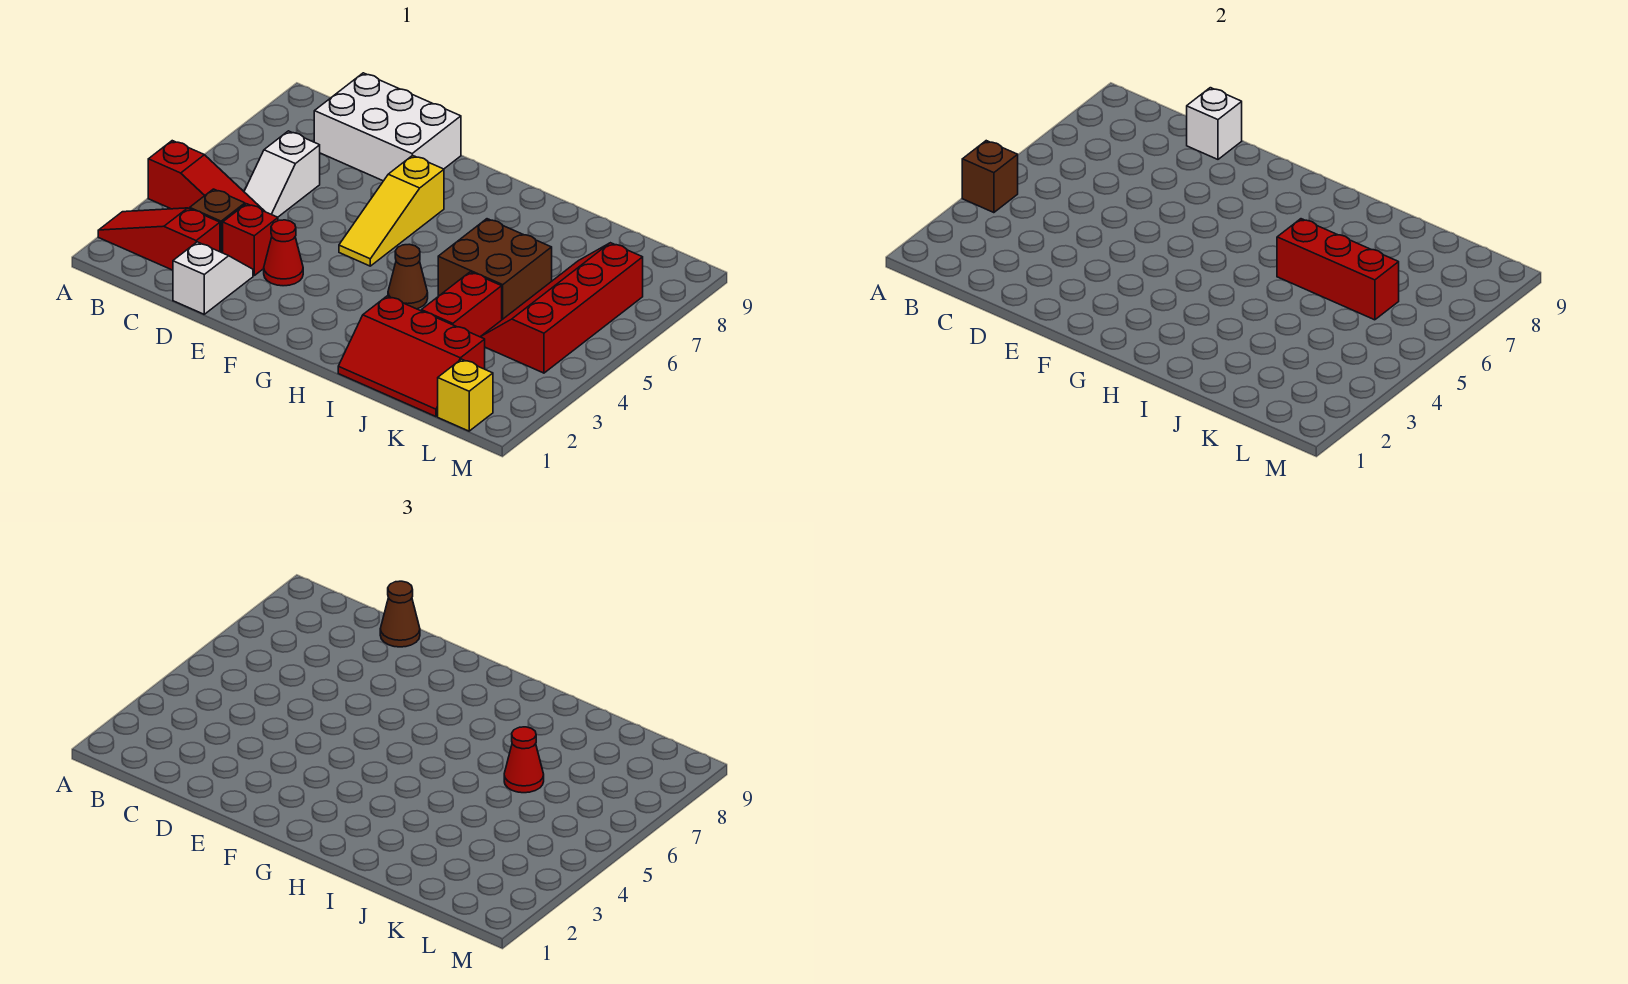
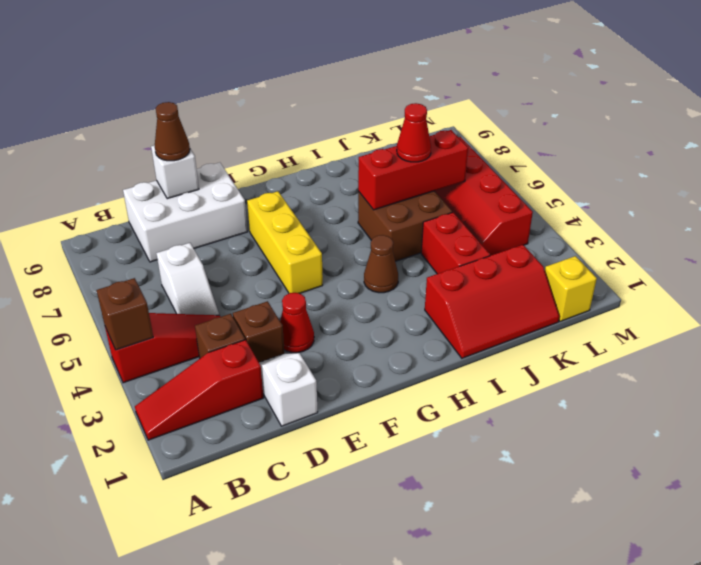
red 1x1 brick [223,204,278,276] -> brown 1x1 brick [233,301,284,362]
yellow 1x3 slope [339,155,444,266] -> yellow 1x3 brick [247,191,323,294]

